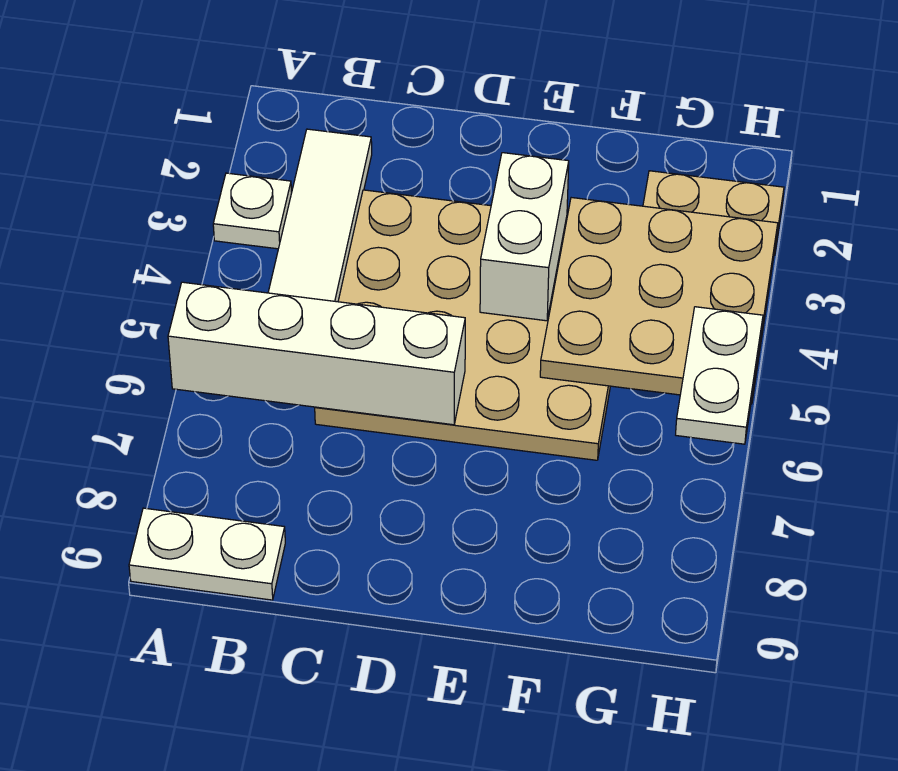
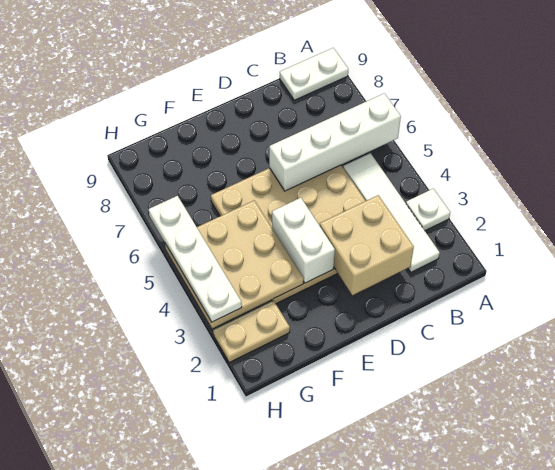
none -> tan 2x2 brick [320,195,414,295]
white 1x2 plate [676,307,763,444] -> white 1x4 plate [148,196,242,322]

